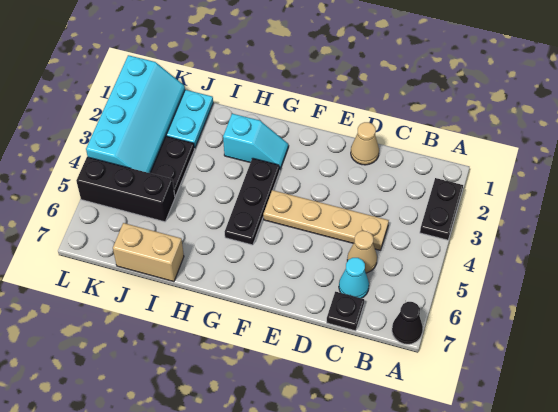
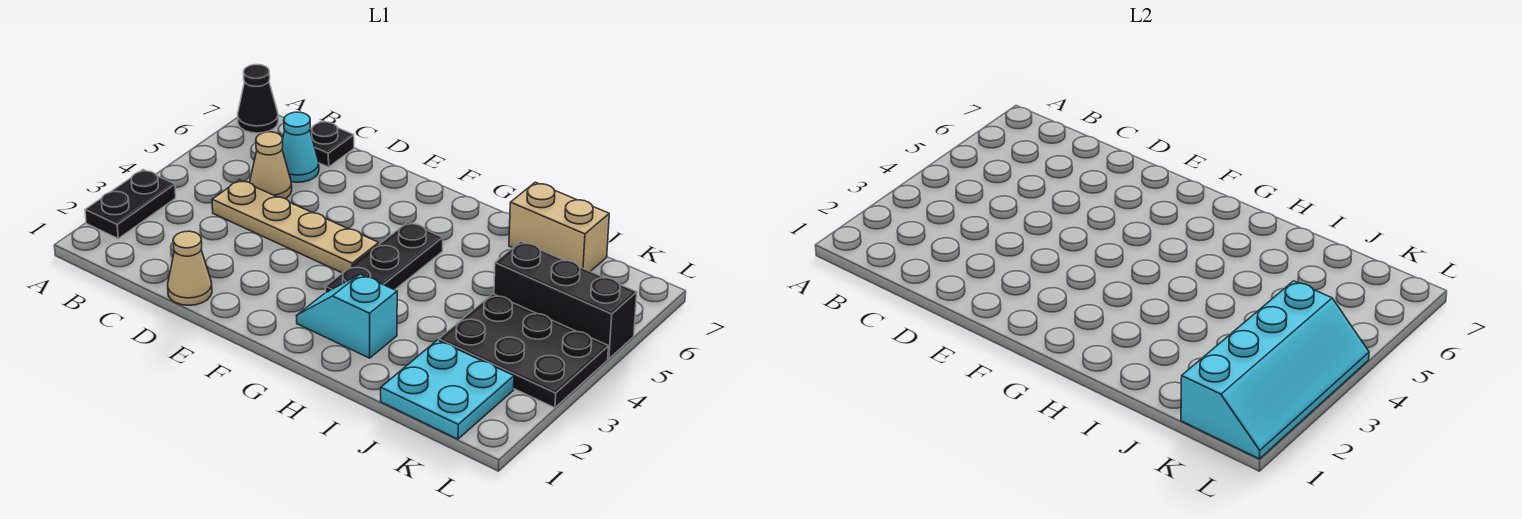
cyan 2x4 slope [86,55,185,173] -> cyan 2x4 slope turned to [1181,281,1369,459]

